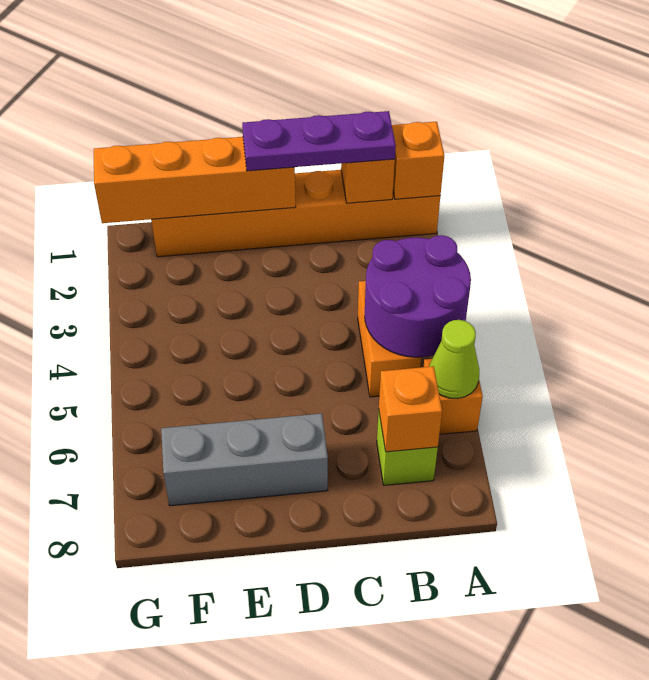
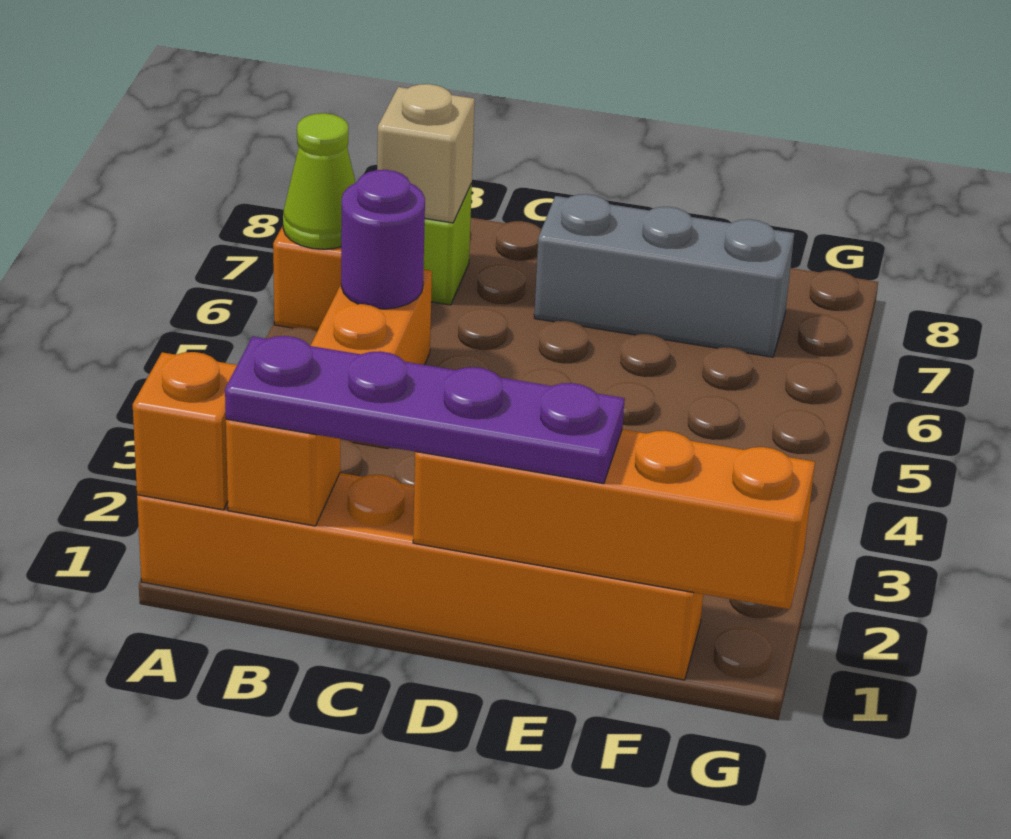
purple 2x2 round brick [365,235,471,357] -> purple 1x1 round brick [341,170,425,309]
purple 1x3 plate [242,111,396,171] -> purple 1x4 plate [225,336,625,484]
orange 1x1 brick [379,366,442,452] -> tan 1x1 brick [377,84,475,223]

